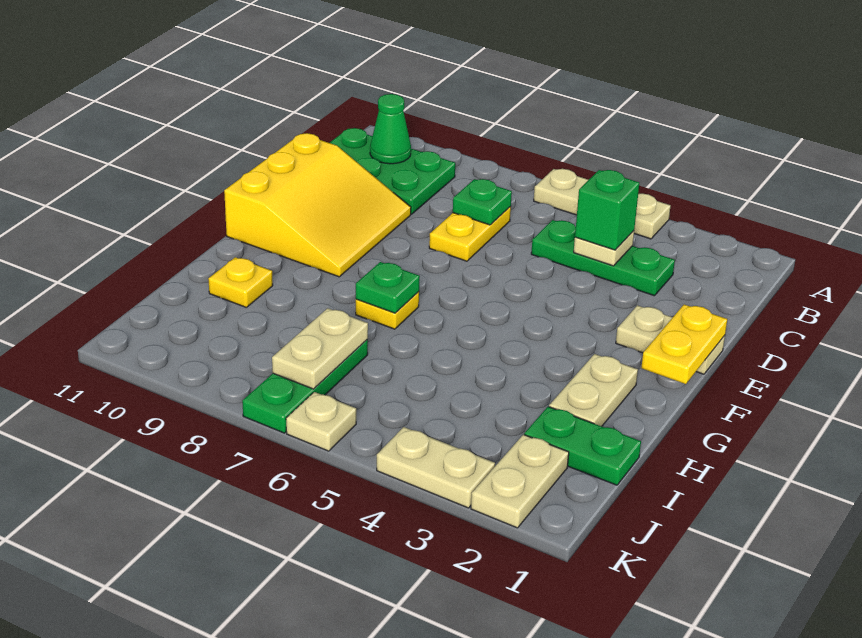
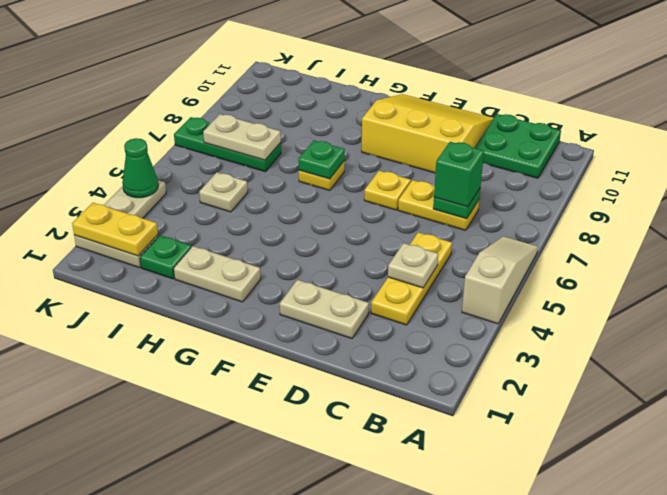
tan 1x3 plate [534,169,670,239] -> tan 1x3 slope [462,236,538,324]
green 2x3 plate [330,128,455,214] -> green 2x2 plate [475,114,561,178]
green 1x1 cone [370,94,411,164] -> green 1x1 cone moved to [122,138,158,198]
green 1x3 plate [531,220,675,296] -> yellow 1x3 plate [371,232,452,325]
green 1x1 brick [575,170,639,250] -> green 1x1 brick moved to [434,142,484,207]
yellow 3x3 slope [224,133,411,277] -> yellow 3x3 slope turned to [362,94,494,173]
tan 1x2 plate [616,305,725,374] -> tan 1x2 plate turned to [280,280,369,339]
yellow 1x2 plate [641,305,727,384] -> yellow 1x2 plate moved to [72,203,158,256]
yellow 1x1 plate [208,257,273,307] -> yellow 1x1 plate moved to [364,171,411,210]
green 1x2 plate [524,407,641,485] -> green 1x1 plate [140,235,191,279]
tan 1x1 plate [286,392,356,451] -> tan 1x1 plate moved to [199,172,248,212]

